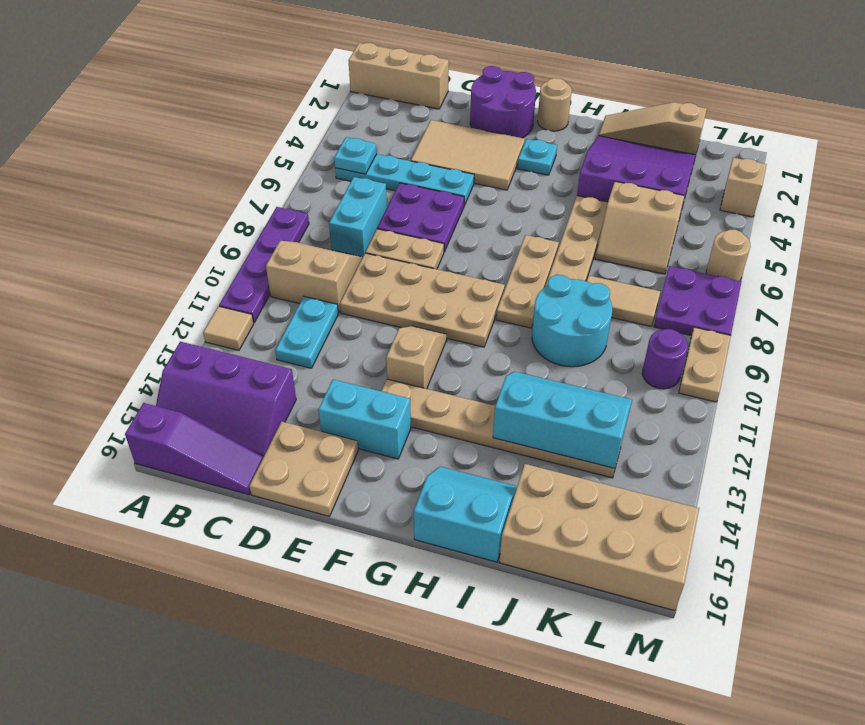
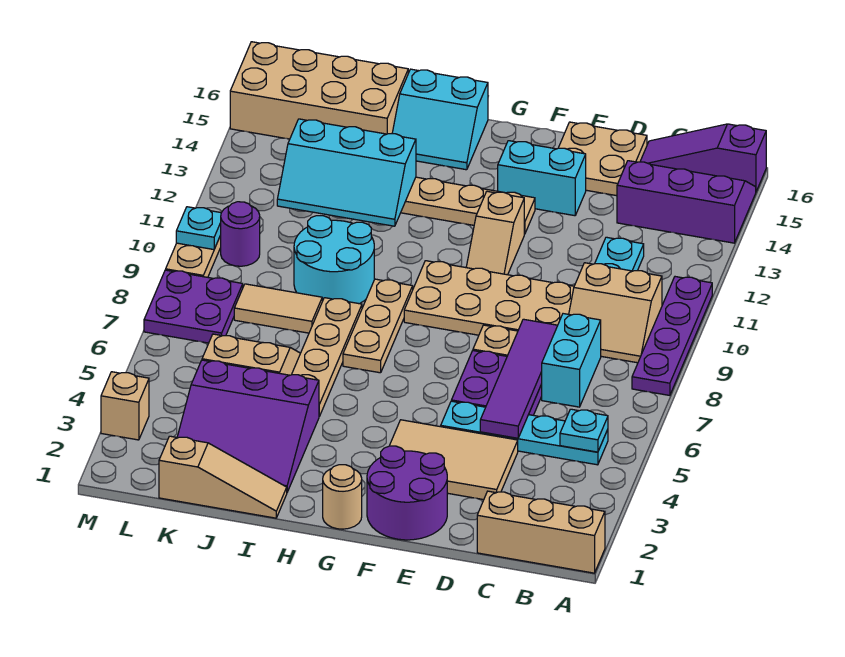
tan 1x1 tile [203,306,254,350] -> none
none -> purple 1x4 tile [480,319,558,438]
cyan 1x1 plate [518,139,557,175] -> cyan 1x1 plate moved to [176,207,221,250]
tan 1x1 round brick [706,230,750,281] -> none

